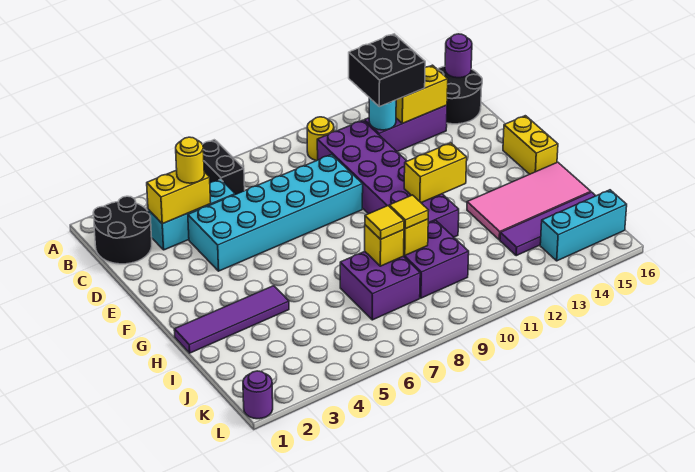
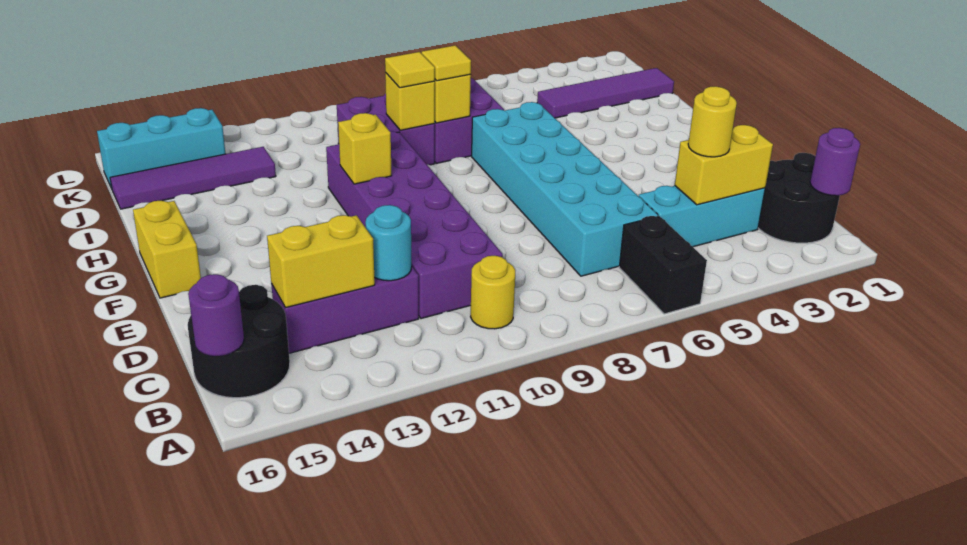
black 2x2 brick [349,34,425,107] -> none
cyan 2x6 brick [188,154,363,271] -> cyan 2x6 brick turned to [472,102,658,276]
yellow 1x2 brick [404,143,467,203] -> yellow 1x1 brick [338,113,392,184]
purple 1x4 tile [174,286,289,353] -> purple 1x4 tile moved to [537,68,674,118]
pink 2x4 tile [467,162,591,240] -> none
purple 1x1 round brick [243,371,273,419] -> purple 1x1 round brick moved to [810,128,860,196]

